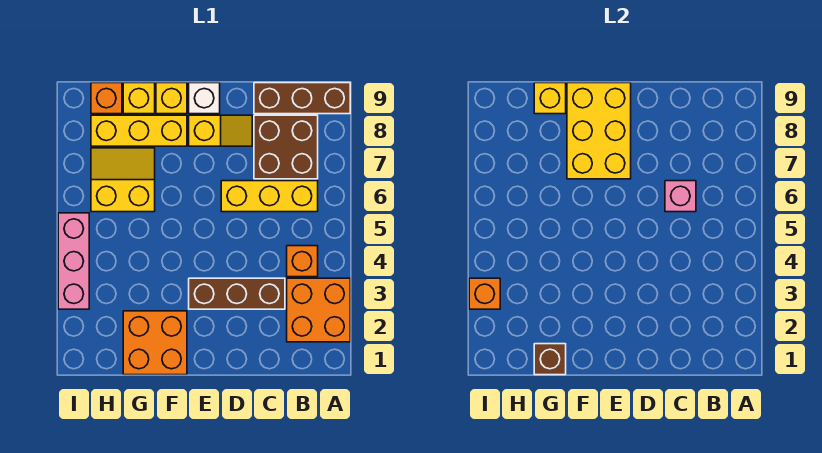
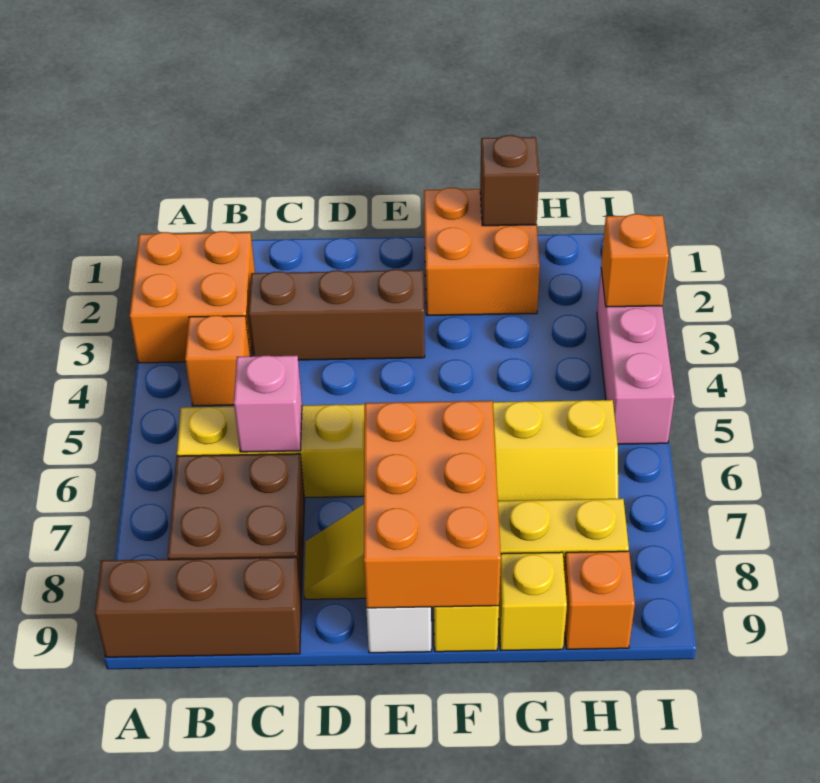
yellow 2x3 brick [567,83,631,179] -> orange 2x3 brick [364,401,501,608]
yellow 1x1 brick [534,83,566,114] -> none

